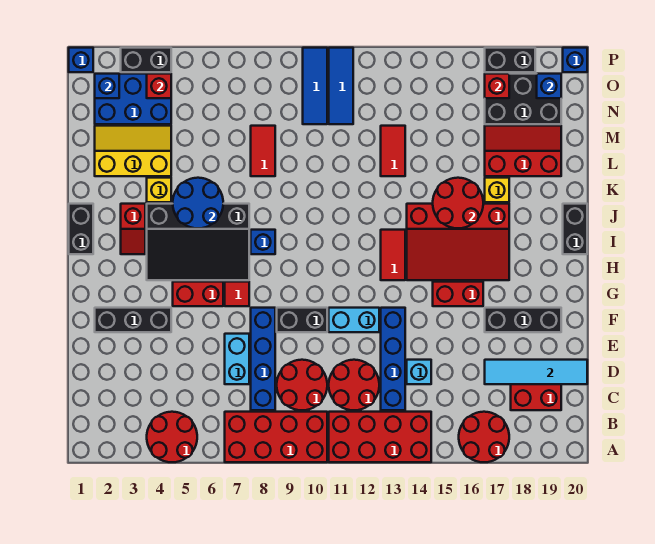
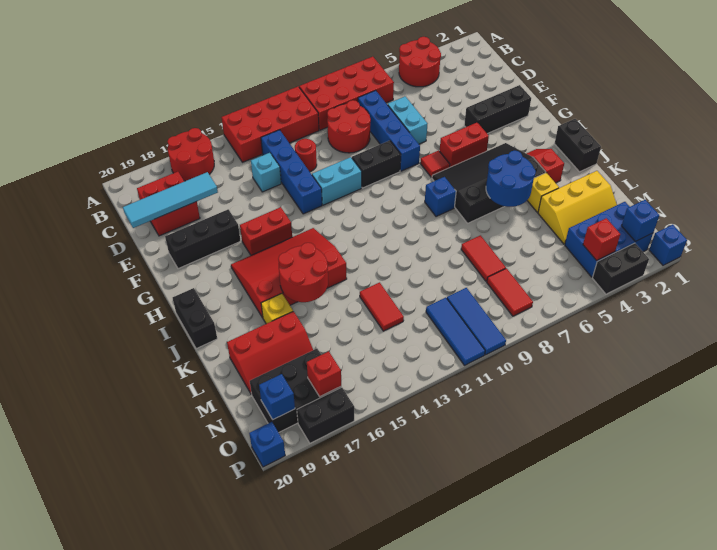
red 2x2 round brick [329,360,379,410] -> red 1x1 round brick [295,139,317,172]
red 1x2 tile [381,230,405,280] -> red 1x2 tile moved to [487,268,533,316]

